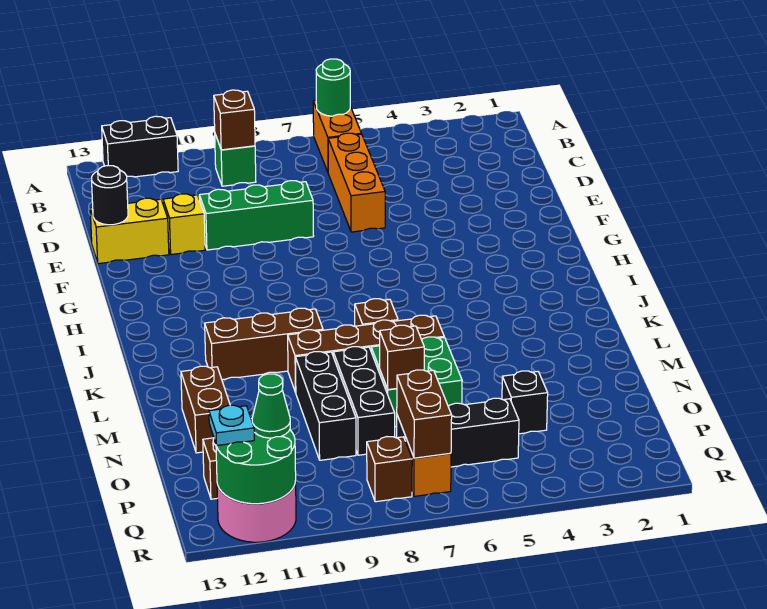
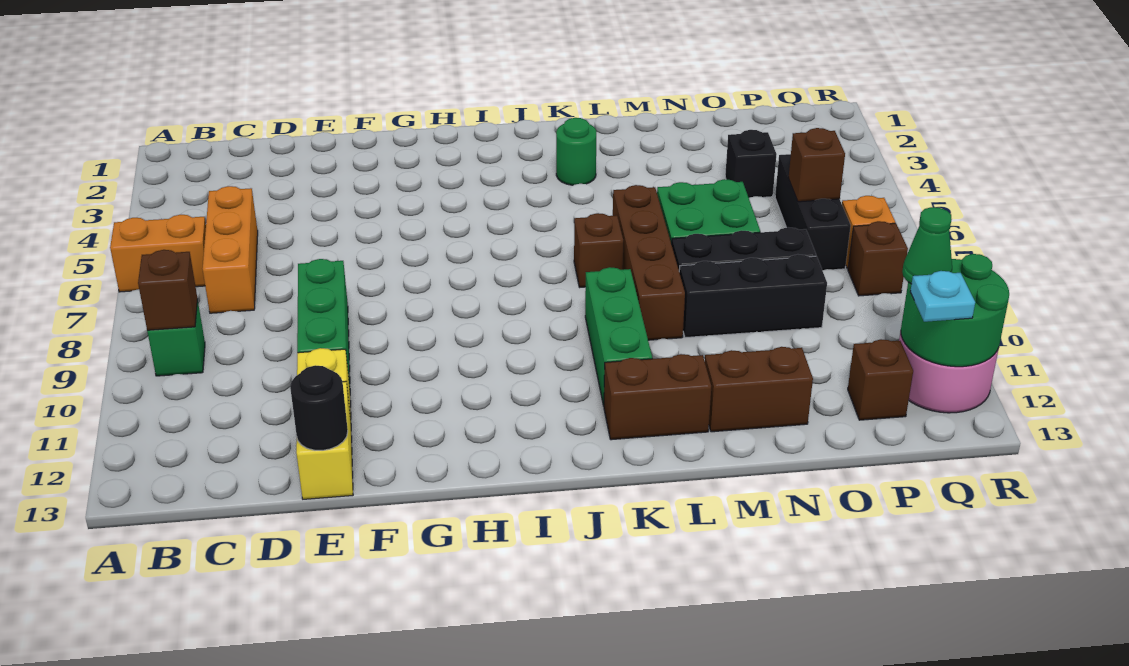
green 1x1 round brick [316,59,350,116] -> green 1x1 round brick moved to [556,118,596,185]
black 1x2 brick [102,116,178,177] -> none
orange 1x3 brick [328,133,385,232] -> orange 1x3 brick turned to [203,186,258,313]
brown 1x3 brick [205,308,323,380] -> green 1x3 brick [585,267,652,406]
brown 1x1 brick [380,325,424,390] -> brown 1x1 brick moved to [788,128,845,202]
brown 1x2 brick [397,370,452,458] -> brown 1x2 brick moved to [604,354,711,440]

